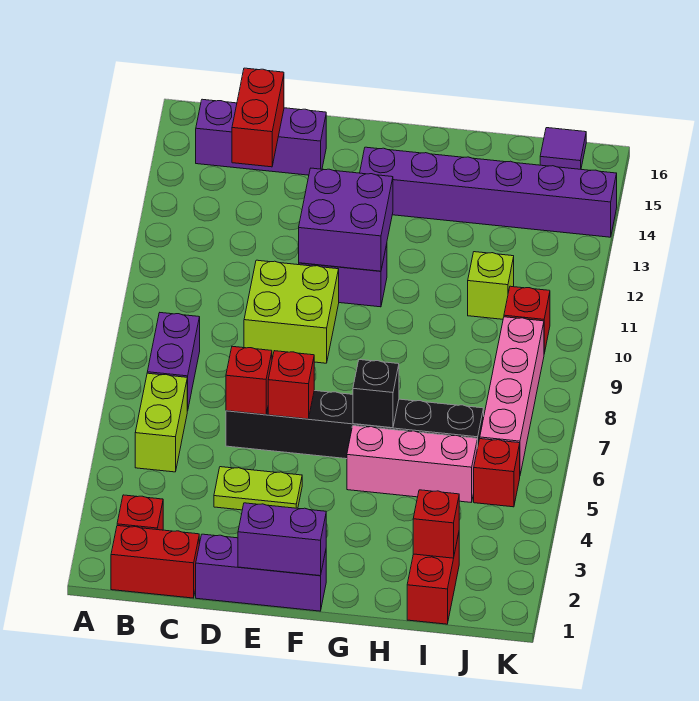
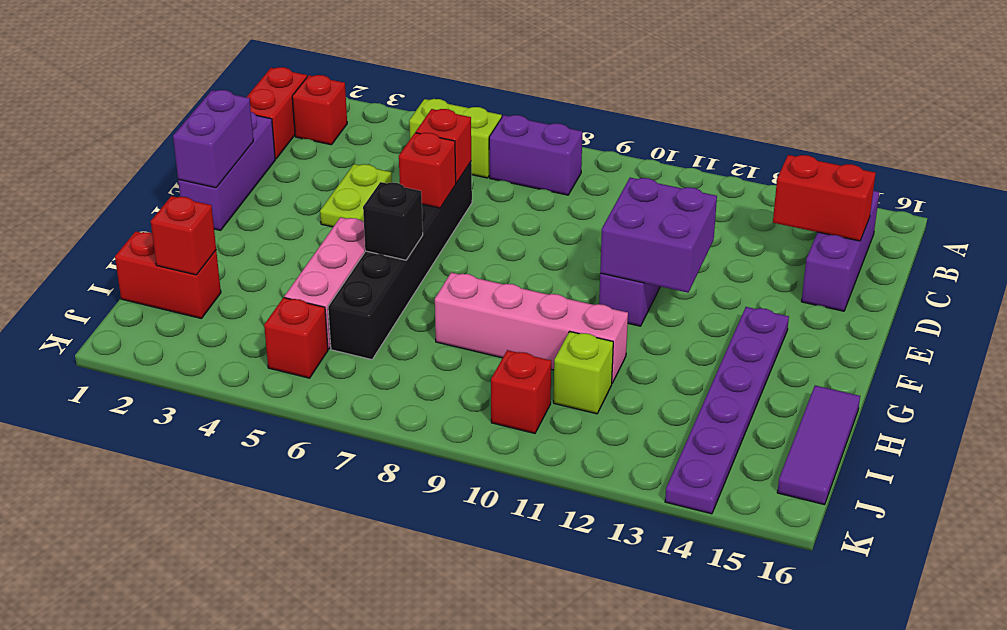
lime 2x2 brick [244,260,339,363] -> none
purple 1x6 brick [360,147,617,237] -> purple 1x6 plate [665,307,789,514]
pink 1x4 brick [480,317,544,474] -> pink 1x4 brick moved to [435,272,628,383]
purple 1x1 tile [540,128,586,169] -> purple 1x3 tile [777,385,860,505]

